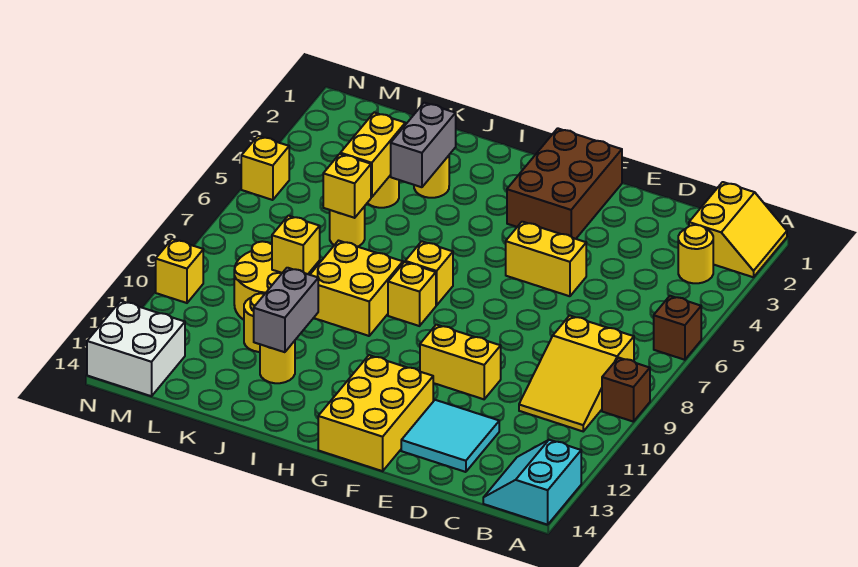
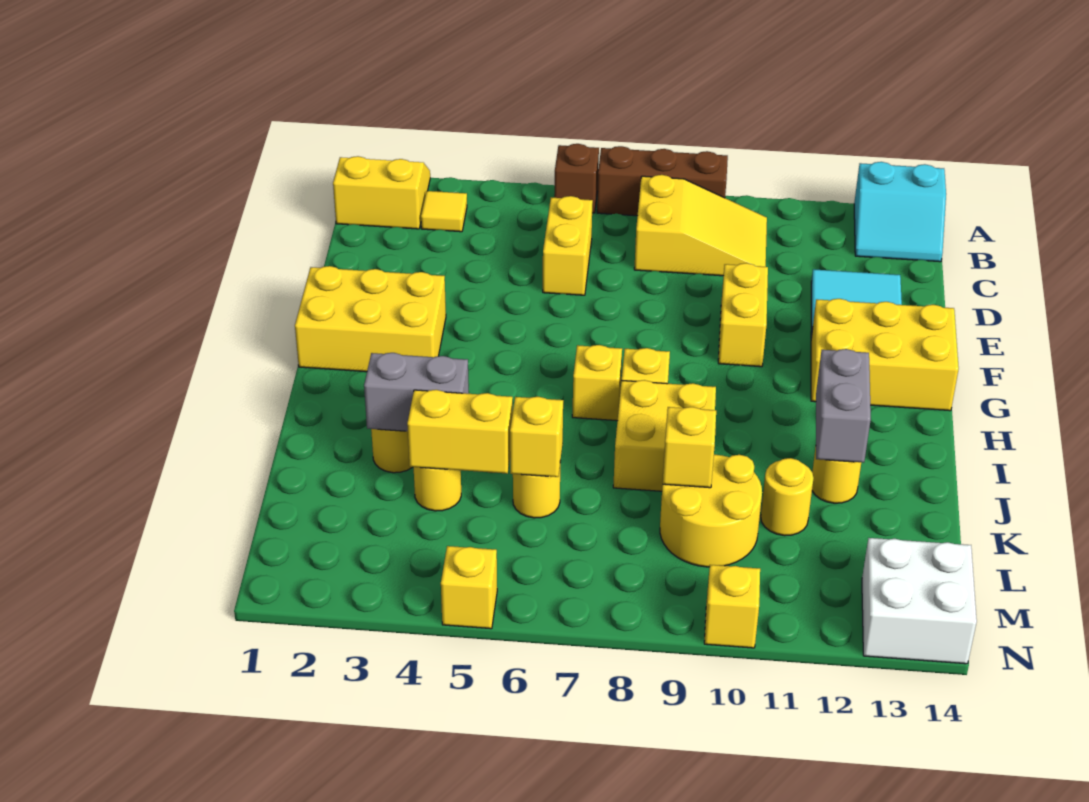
brown 1x1 brick [602,358,650,422] -> brown 1x3 brick [597,146,728,216]
yellow 1x1 round brick [678,225,713,283] -> yellow 1x1 tile [421,191,467,232]
yellow 1x2 brick [506,222,586,296] -> yellow 1x2 brick moved to [543,196,593,295]
brown 2x3 brick [507,128,622,239] -> yellow 2x3 brick [295,266,446,372]
grey 1x2 brick [254,268,318,352] -> grey 1x2 brick turned to [816,349,871,463]

